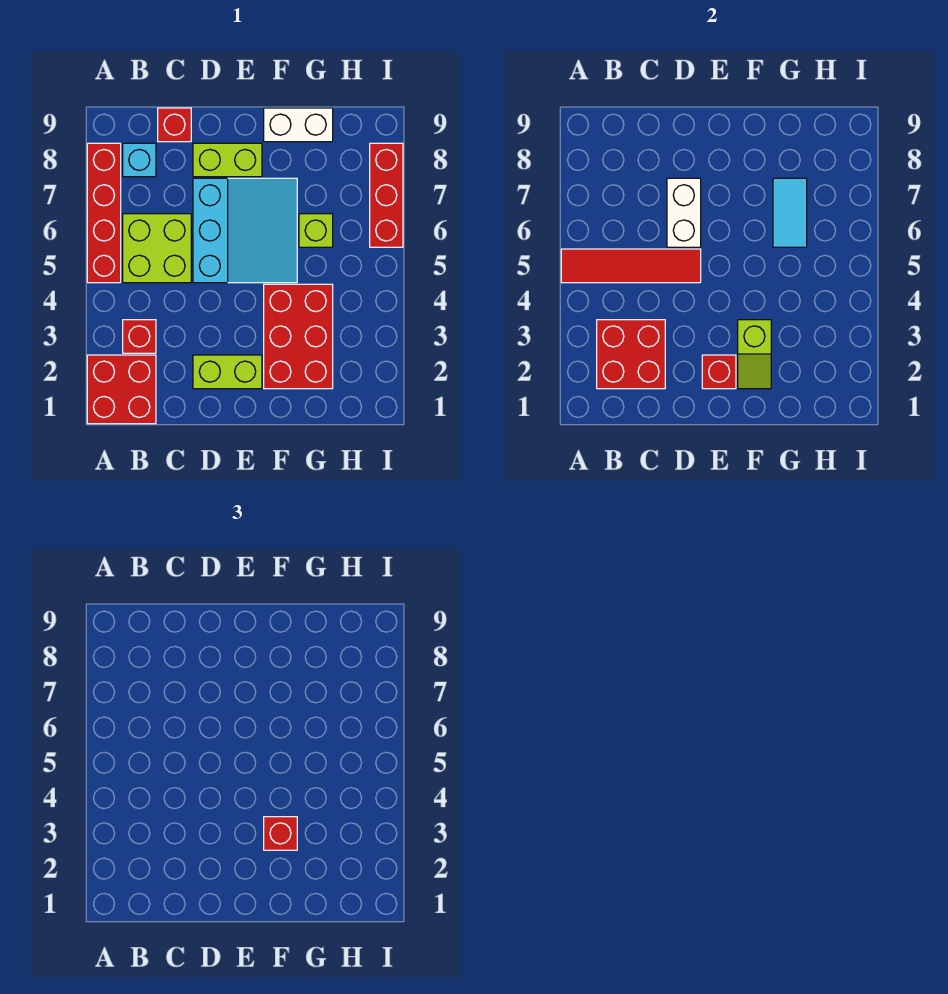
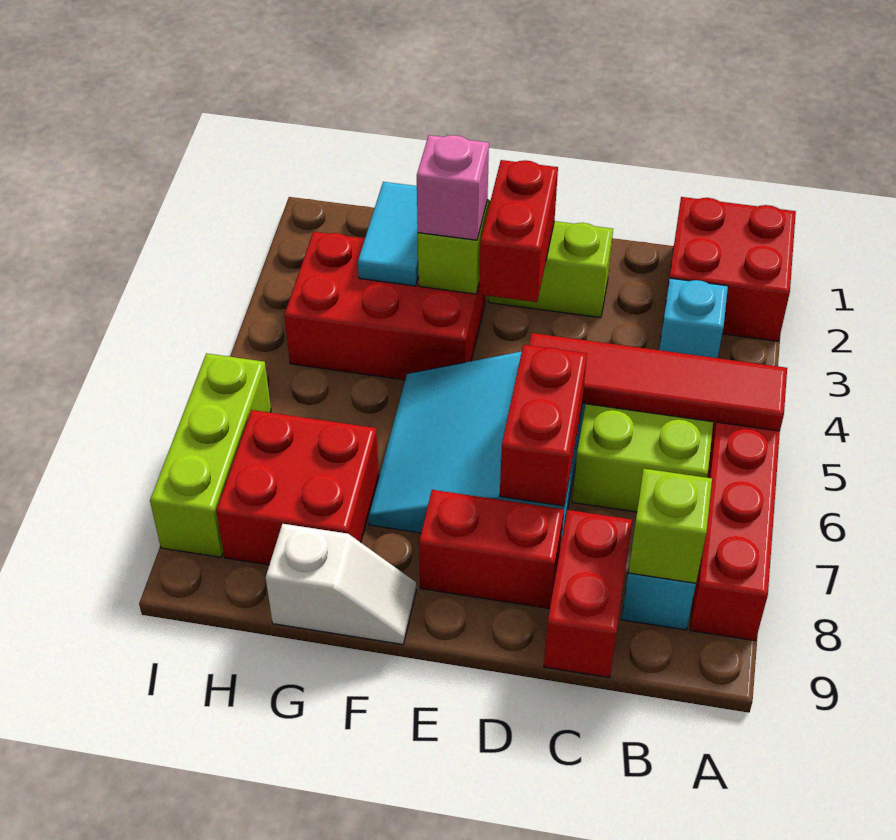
red 2x2 brick [597,320,665,389] -> red 2x2 brick moved to [216,410,379,565]
red 1x1 brick [123,320,156,353] -> cyan 1x1 brick [659,278,728,358]
red 1x1 brick [158,108,191,142] -> red 1x2 brick [544,510,632,678]
white 1x2 brick [667,178,701,247] -> red 1x2 brick [500,345,587,506]
lime 1x2 brick [193,143,262,177] -> red 1x2 brick [419,490,564,609]
red 1x1 brick [702,355,736,389] -> red 1x2 brick [479,160,558,302]
red 2x3 brick [264,284,333,389] -> red 2x3 brick turned to [284,232,485,380]
red 1x1 brick [264,817,297,850] -> pink 1x1 brick [417,135,489,240]
white 1x2 brick [264,108,333,142] -> white 1x2 slope [266,524,416,644]
lime 1x1 brick [299,214,333,247] -> lime 1x1 brick moved to [628,469,712,583]
cyan 1x2 tile [773,178,807,247] -> cyan 1x2 tile moved to [358,182,419,286]
red 1x3 brick [370,143,403,247] -> lime 1x3 brick [150,353,271,557]

